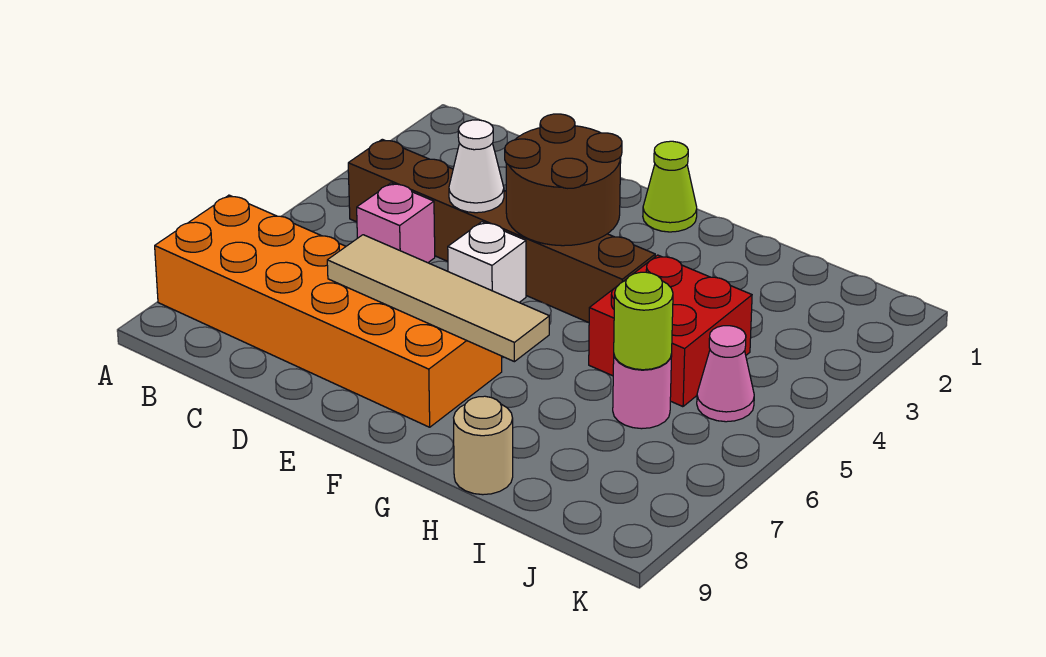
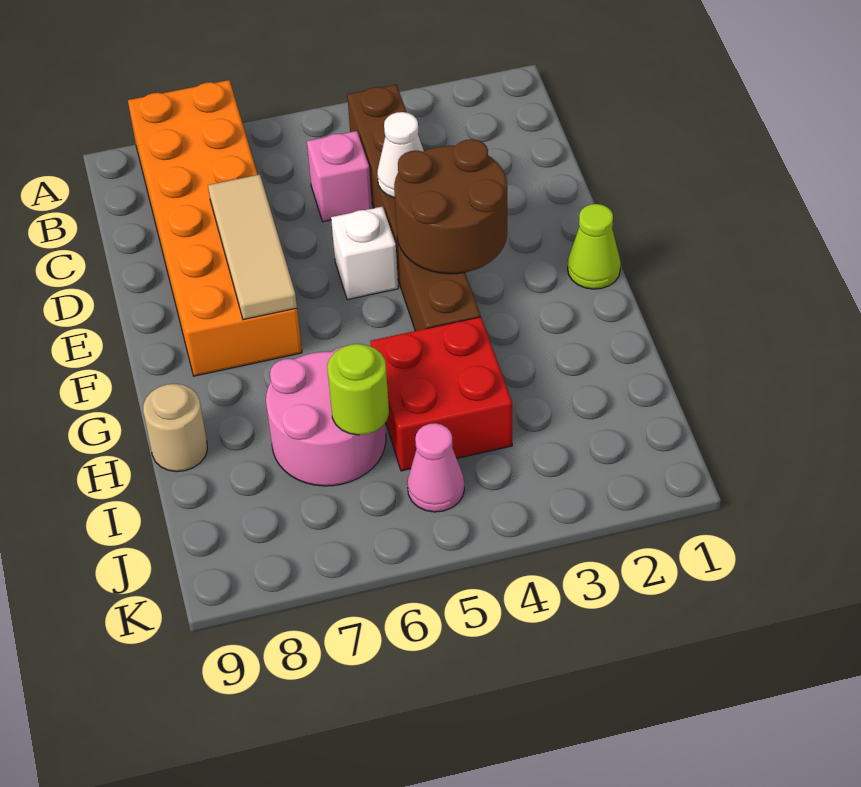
tan 1x4 tile [327,235,549,362] -> tan 1x3 tile [208,175,297,320]
pink 1x1 round brick [613,354,672,429] -> pink 2x2 round brick [266,347,386,486]

